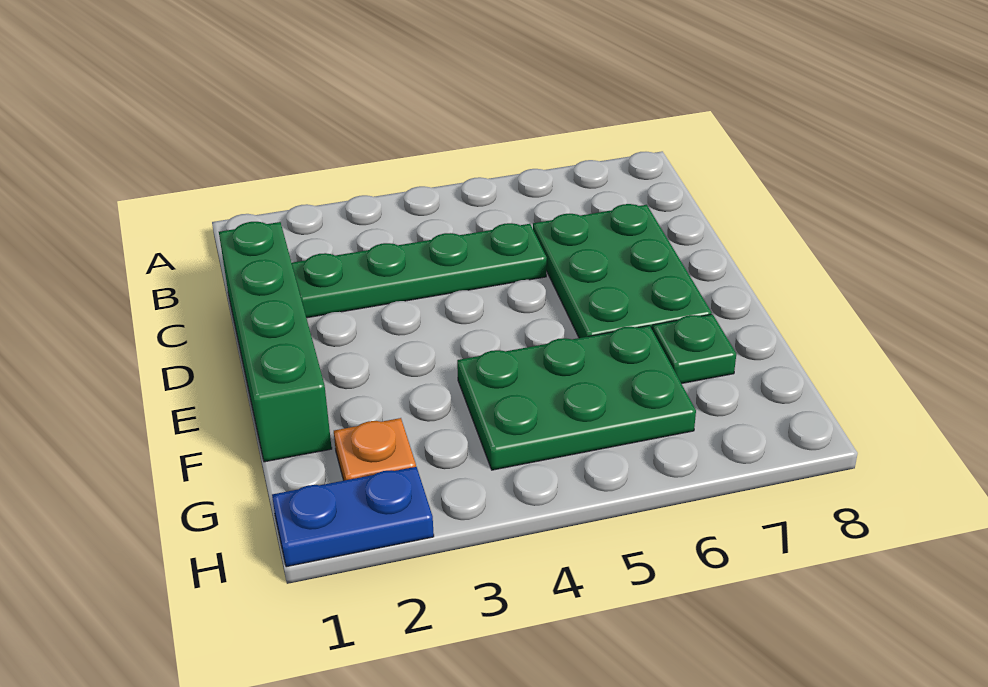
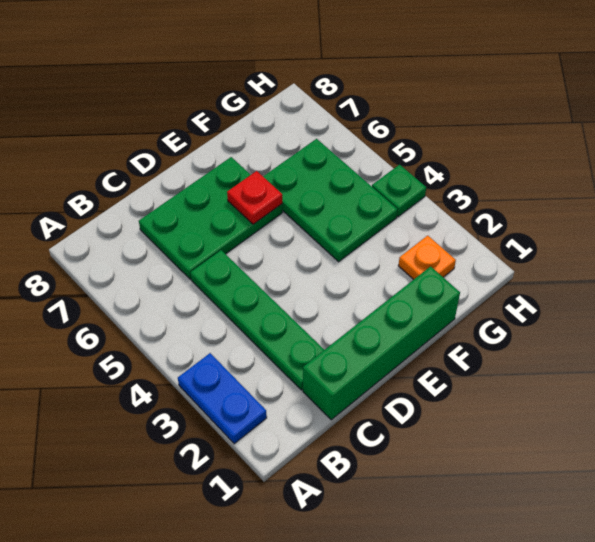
none -> red 1x1 plate [227,171,282,224]
green 1x1 plate [652,314,736,384] -> green 1x1 plate moved to [372,165,426,217]
blue 1x2 plate [272,467,434,567] -> blue 1x2 plate moved to [178,353,267,444]

